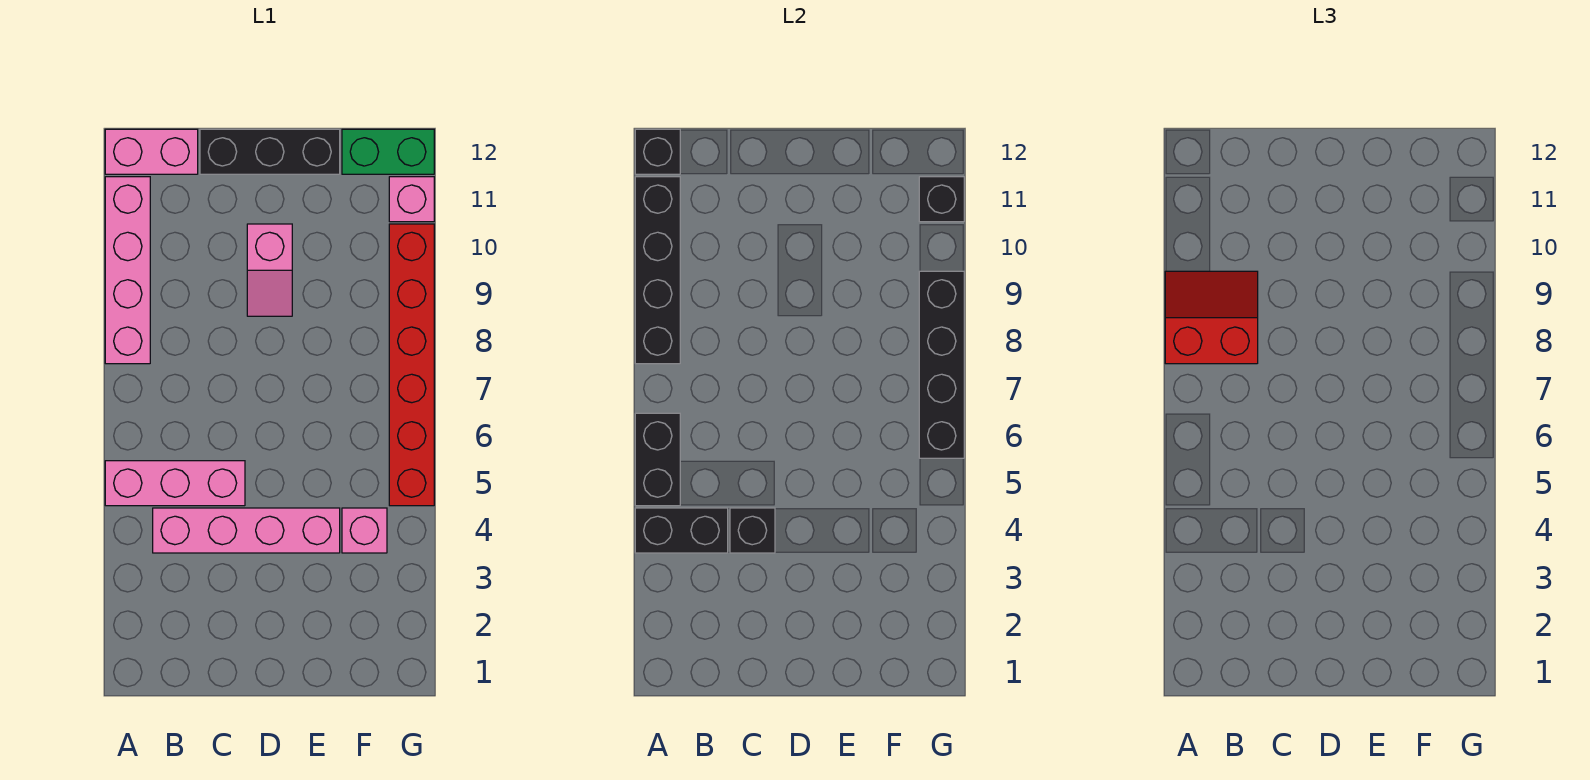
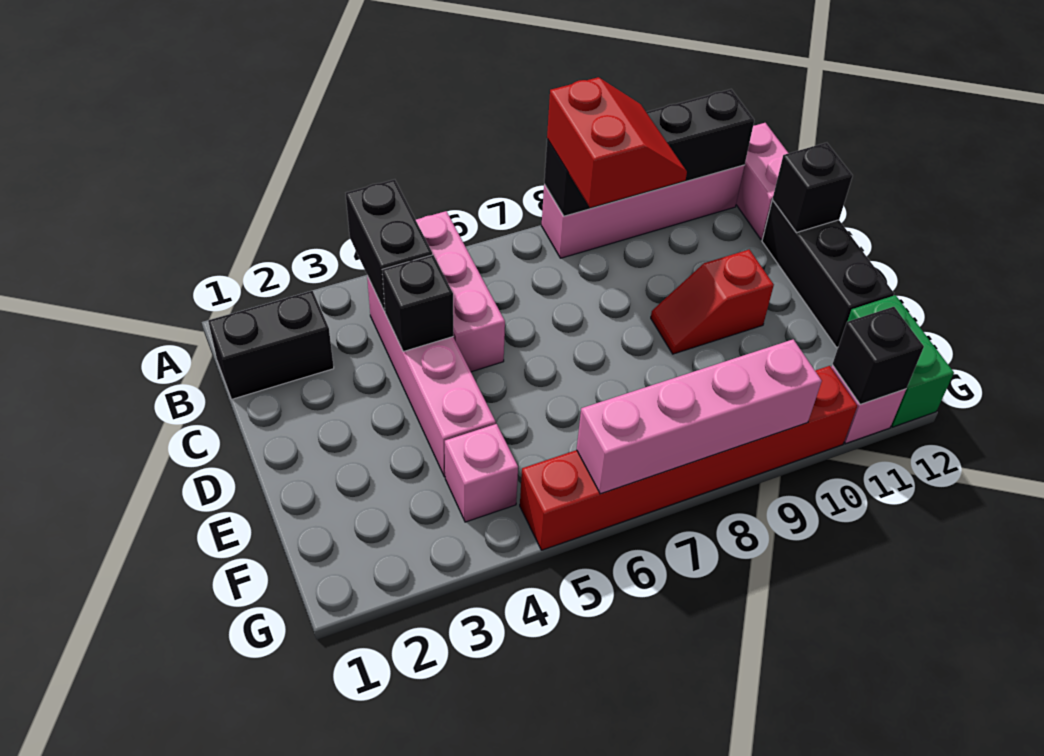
black 1x2 brick [635,413,680,506] -> black 1x2 brick moved to [208,291,334,399]
black 1x1 brick [635,129,680,174] -> black 1x1 brick moved to [772,143,852,232]
pink 1x2 slope [247,224,292,316] -> red 1x2 slope [651,250,774,354]
black 1x4 brick [919,271,964,458] -> pink 1x4 brick [577,339,822,494]

